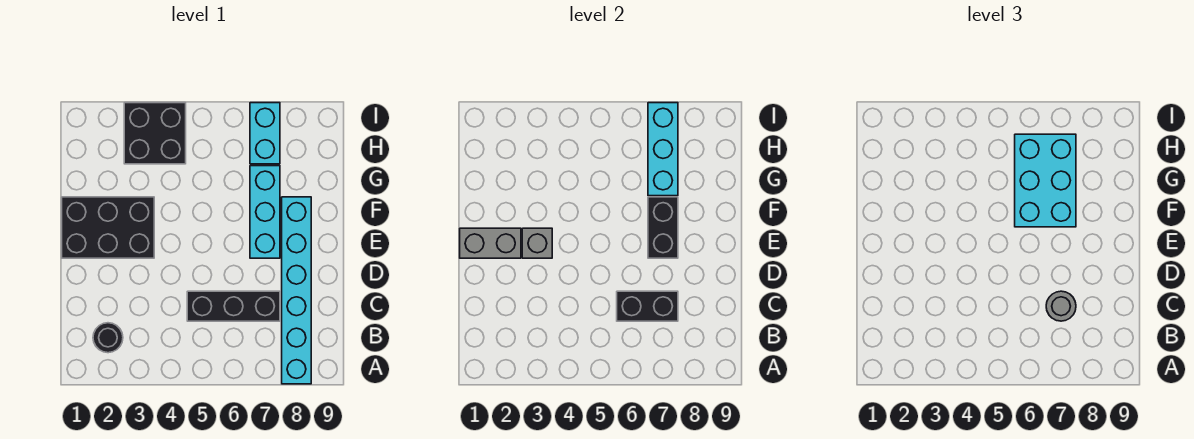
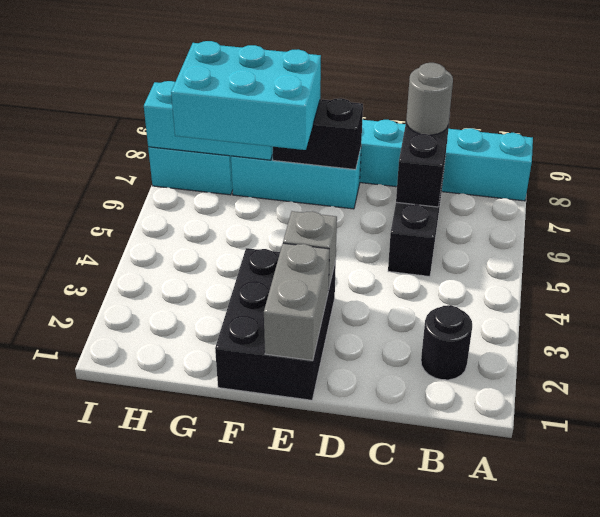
black 2x2 brick [124,103,186,164] -> none

